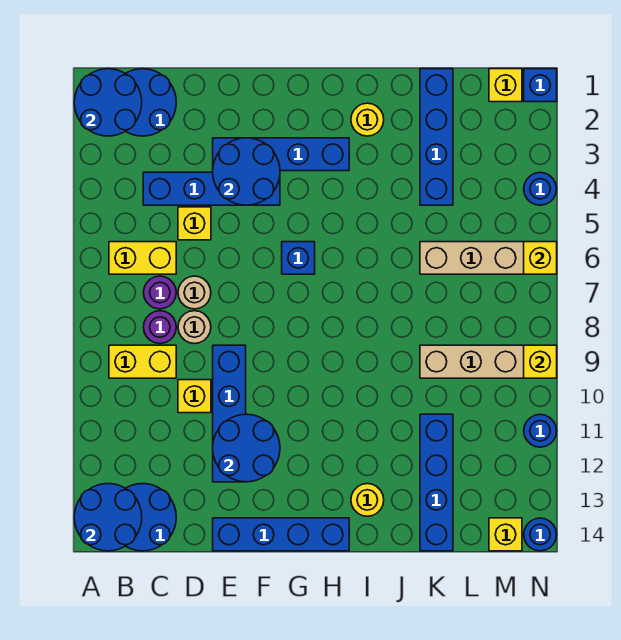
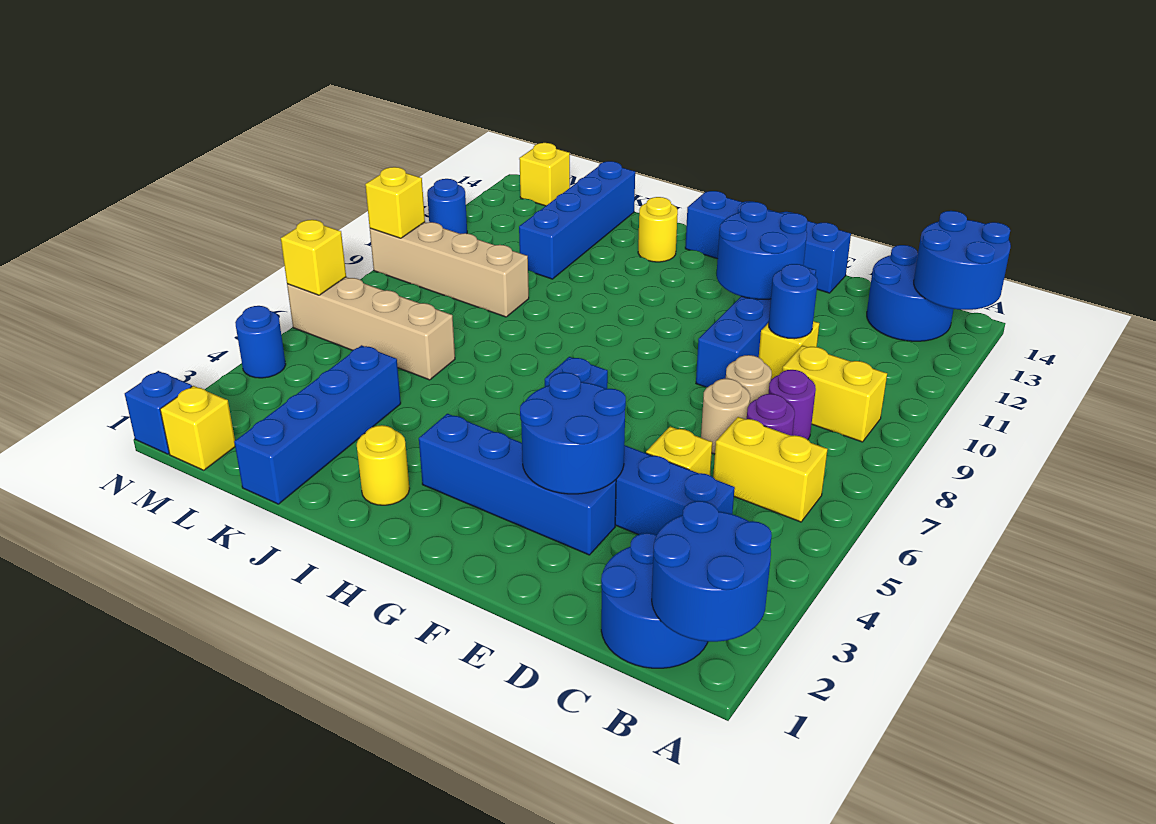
blue 1x1 round brick [524,518,557,551] -> blue 1x1 round brick moved to [769,264,818,339]

